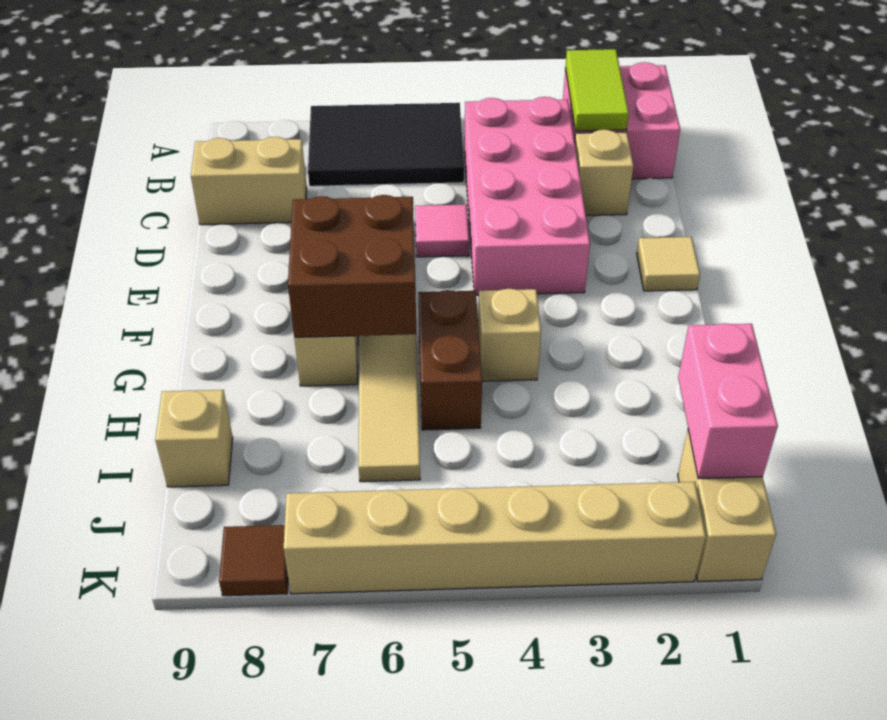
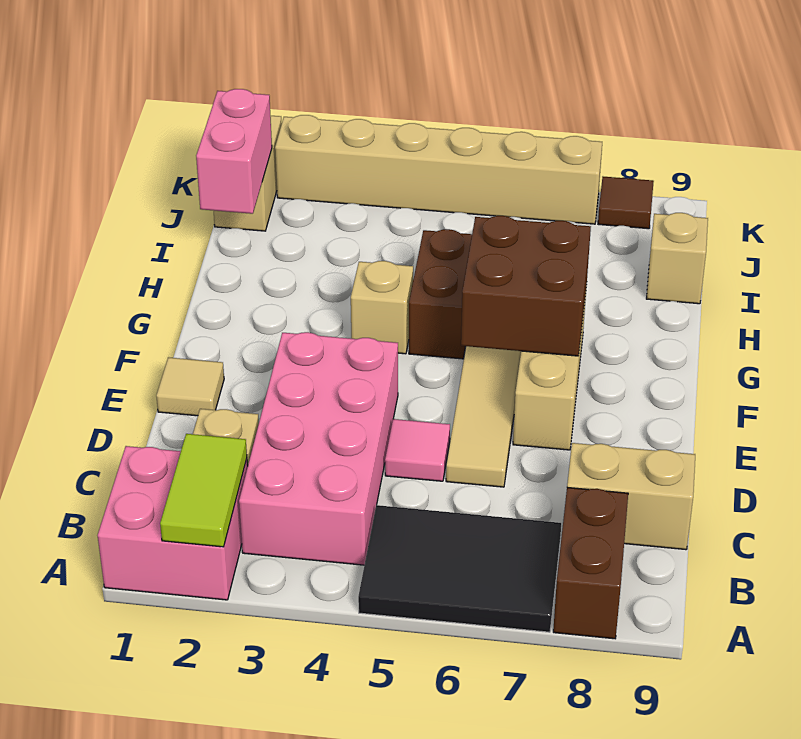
none -> brown 1x2 brick [553,488,628,639]

